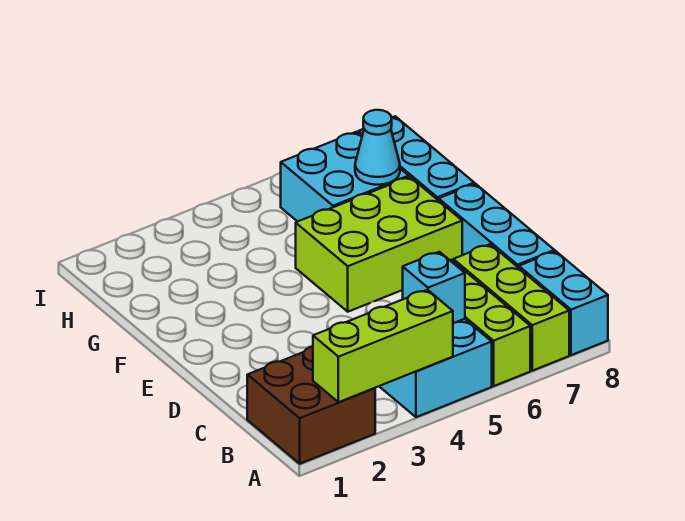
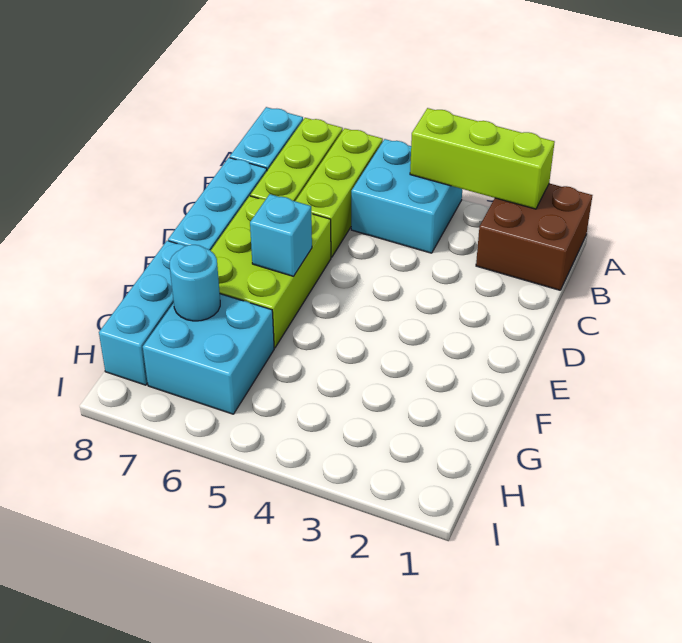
cyan 1x1 brick [403,252,465,323] -> cyan 1x1 brick moved to [250,194,312,276]
lime 2x3 brick [296,177,462,312] -> lime 2x3 brick turned to [211,196,331,348]
cyan 1x1 cone [355,110,400,185] -> cyan 1x1 round brick [170,245,220,321]

